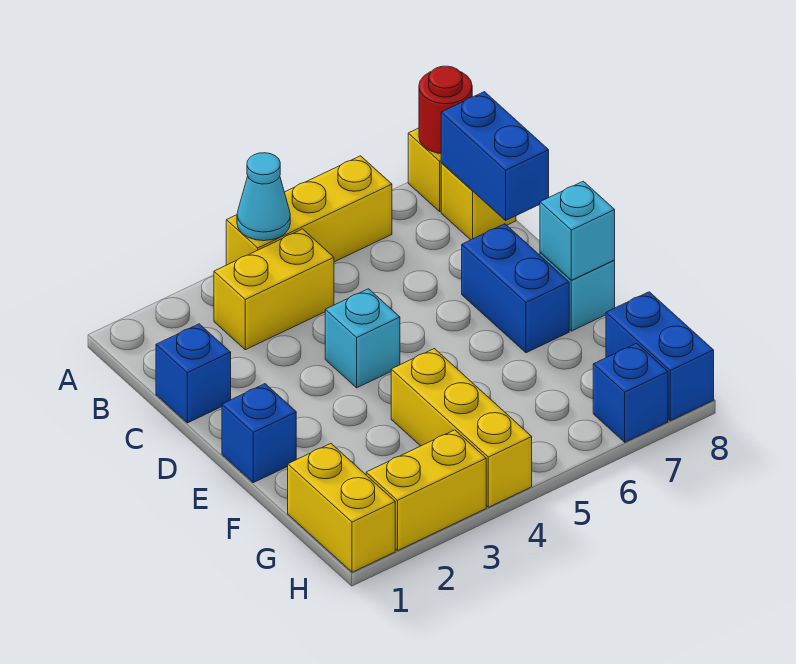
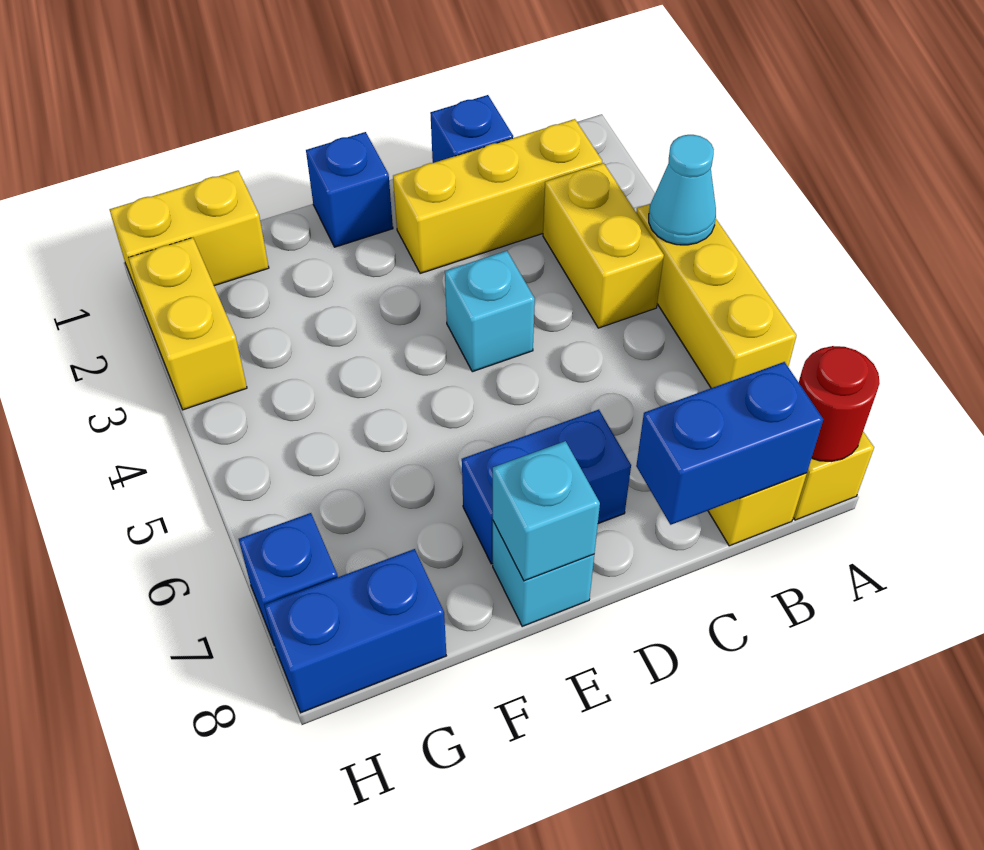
yellow 1x3 brick [391,349,532,507] -> yellow 1x3 brick moved to [393,119,602,274]

